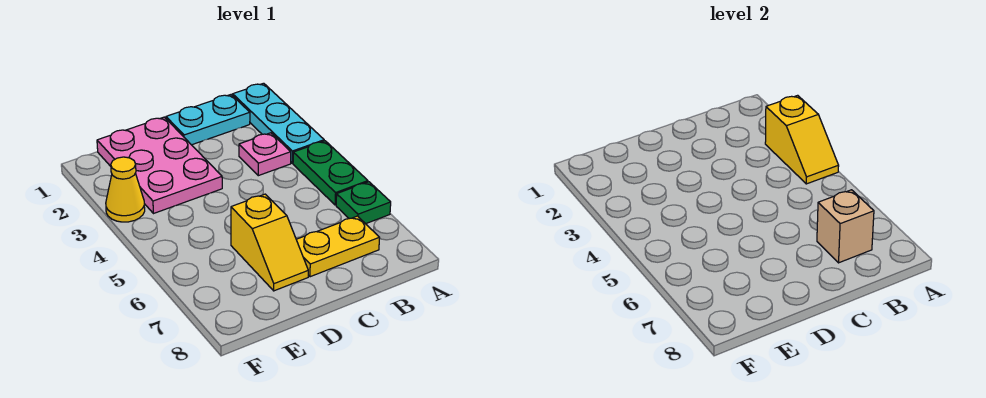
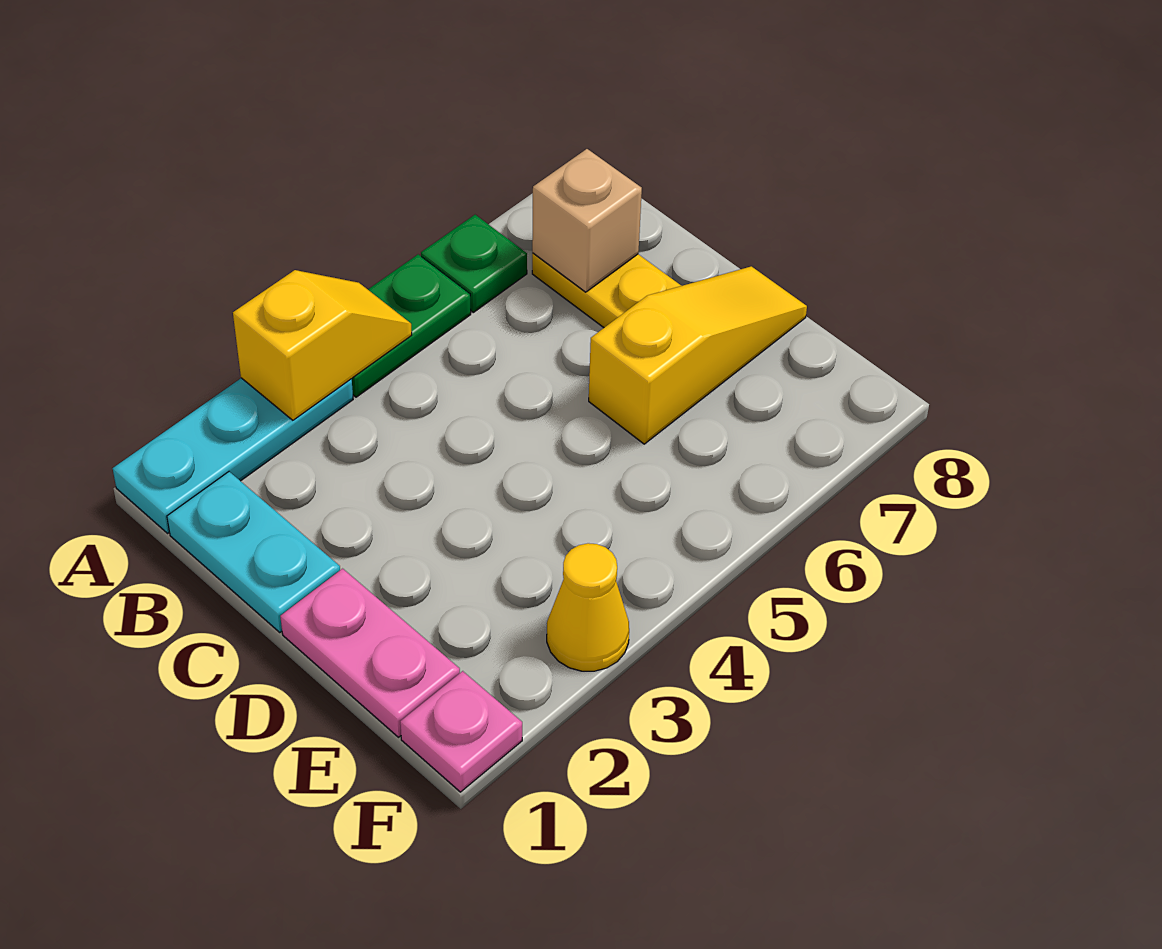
pink 1x1 plate [239,133,291,176] -> pink 1x1 plate moved to [400,671,522,792]
pink 2x3 plate [97,117,222,214] -> pink 1x2 plate [280,569,460,737]
yellow 1x2 slope [231,194,308,291] -> yellow 1x3 slope [589,266,807,444]

